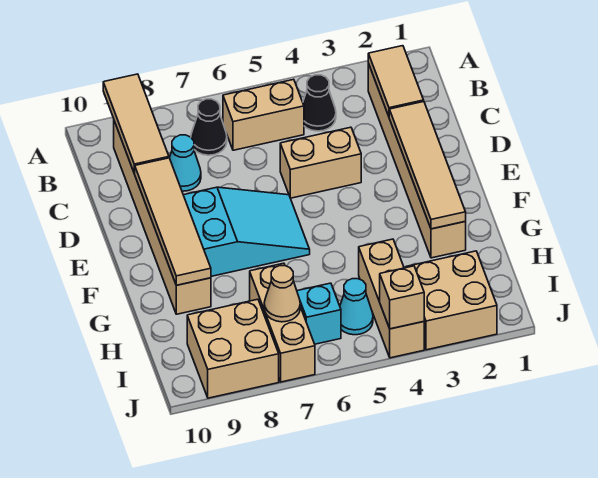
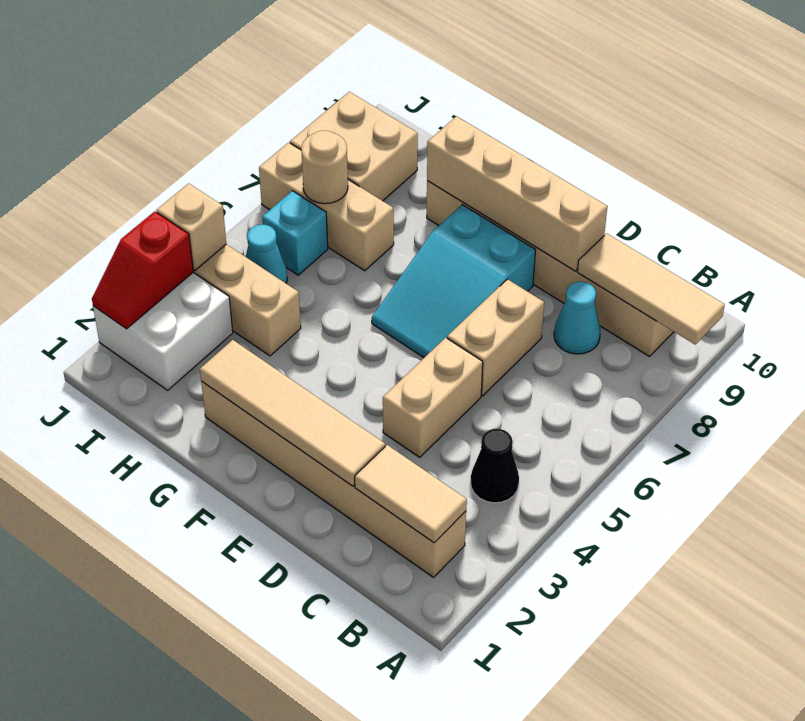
tan 1x2 brick [223,79,304,150] -> tan 1x2 brick moved to [447,279,544,396]
black 1x1 cone [191,99,227,155] -> none
tan 1x4 tile [134,158,211,285] -> tan 1x4 brick [427,116,607,271]
tan 2x2 brick [406,251,497,350] -> white 2x2 brick [93,273,233,390]
tan 1x1 cone [264,266,300,322] -> tan 1x1 round brick [301,131,348,204]
none -> red 1x2 slope [92,211,193,329]

